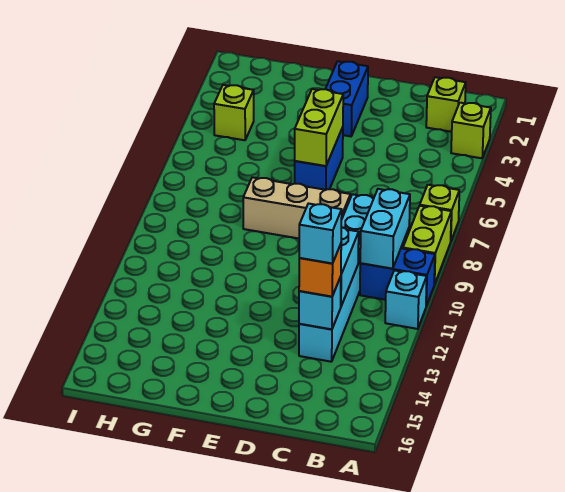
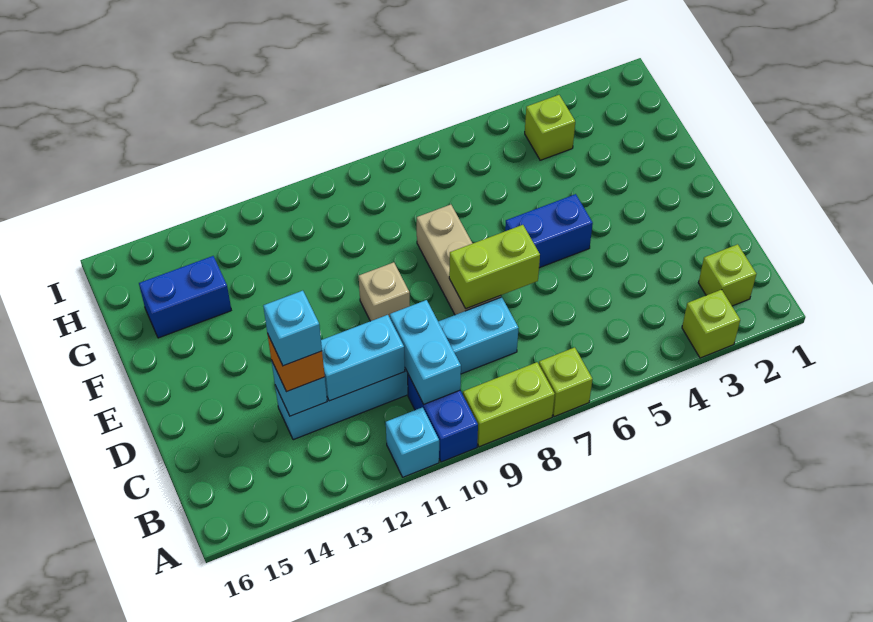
cyan 1x2 brick [360,189,410,269] -> cyan 1x2 brick turned to [390,300,461,404]
blue 1x2 brick [326,61,368,136] -> blue 1x2 brick moved to [139,256,231,338]
lime 1x2 brick [295,89,343,166] -> lime 1x2 brick moved to [449,225,540,309]
none -> tan 1x1 brick [359,262,410,321]

